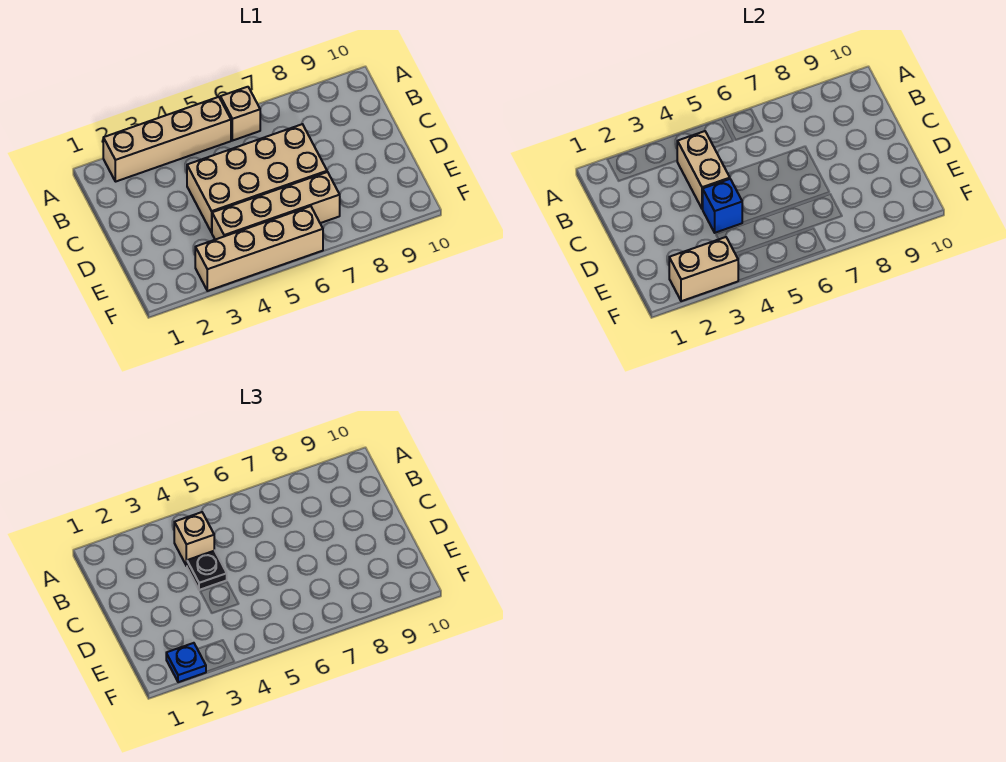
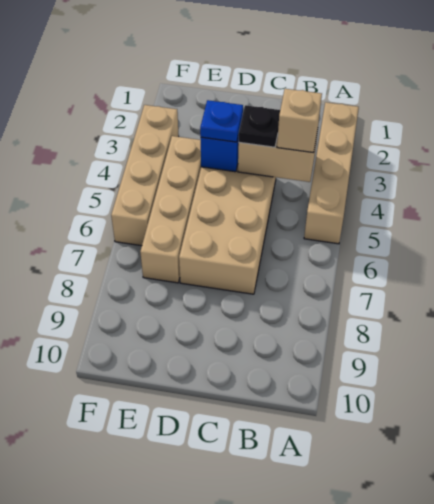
tan 1x1 brick [220,87,260,141] -> none
tan 1x2 brick [669,237,738,301] -> none
blue 1x1 plate [166,643,206,682] -> blue 1x1 plate moved to [200,100,243,142]

